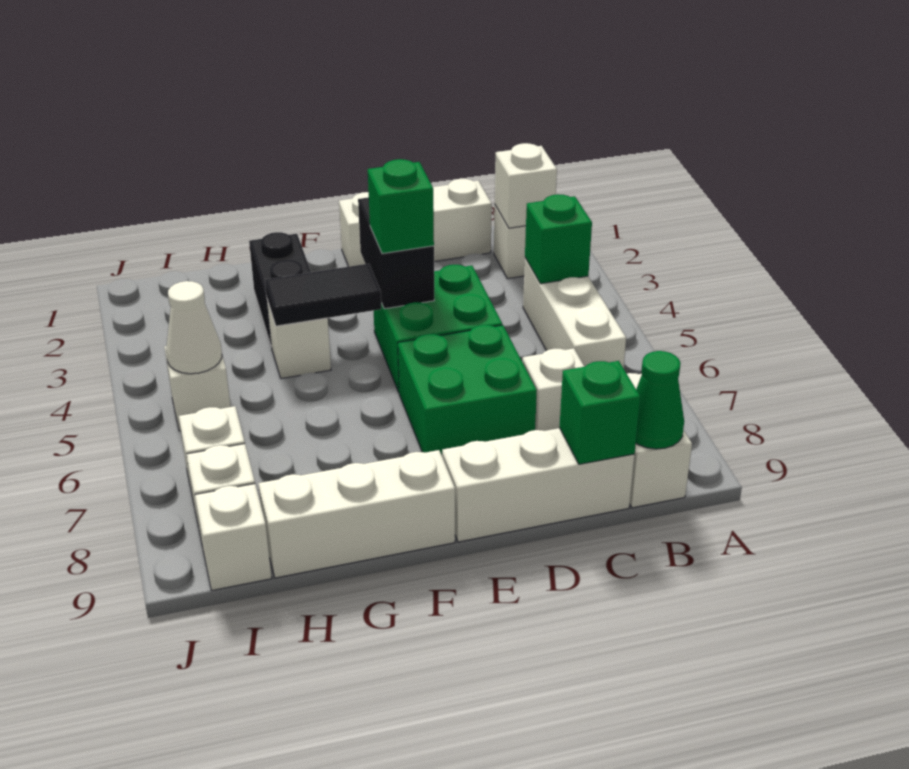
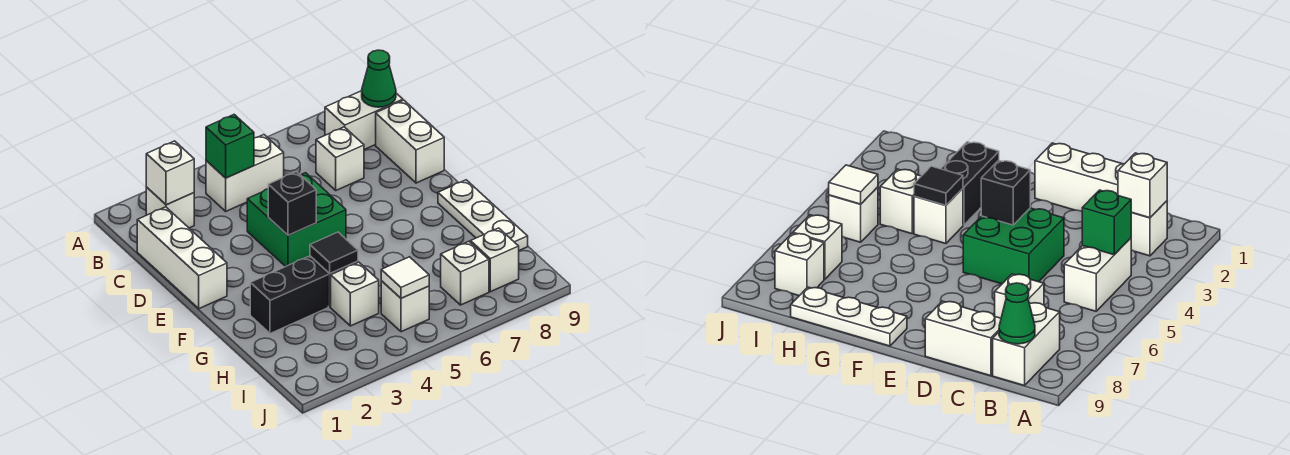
white 1x3 brick [523,258,626,368] -> white 1x2 brick [206,135,284,211]
white 1x3 brick [442,428,634,542] -> white 1x2 brick [376,100,444,183]
green 1x1 brick [559,361,640,464] -> none
green 2x2 brick [398,325,537,455] -> none
black 1x2 brick [358,197,434,309] -> black 1x1 brick [268,172,316,235]
green 1x1 brick [368,159,434,254] -> none
black 1x2 tile [265,264,381,326] -> black 1x1 tile [310,232,358,273]
white 1x3 brick [258,450,455,578] -> white 1x3 plate [438,180,528,250]
white 1x1 cone [166,281,222,374] -> white 1x1 tile [381,257,429,298]
white 1x1 brick [195,484,272,590] -> white 1x1 brick moved to [331,262,379,326]

